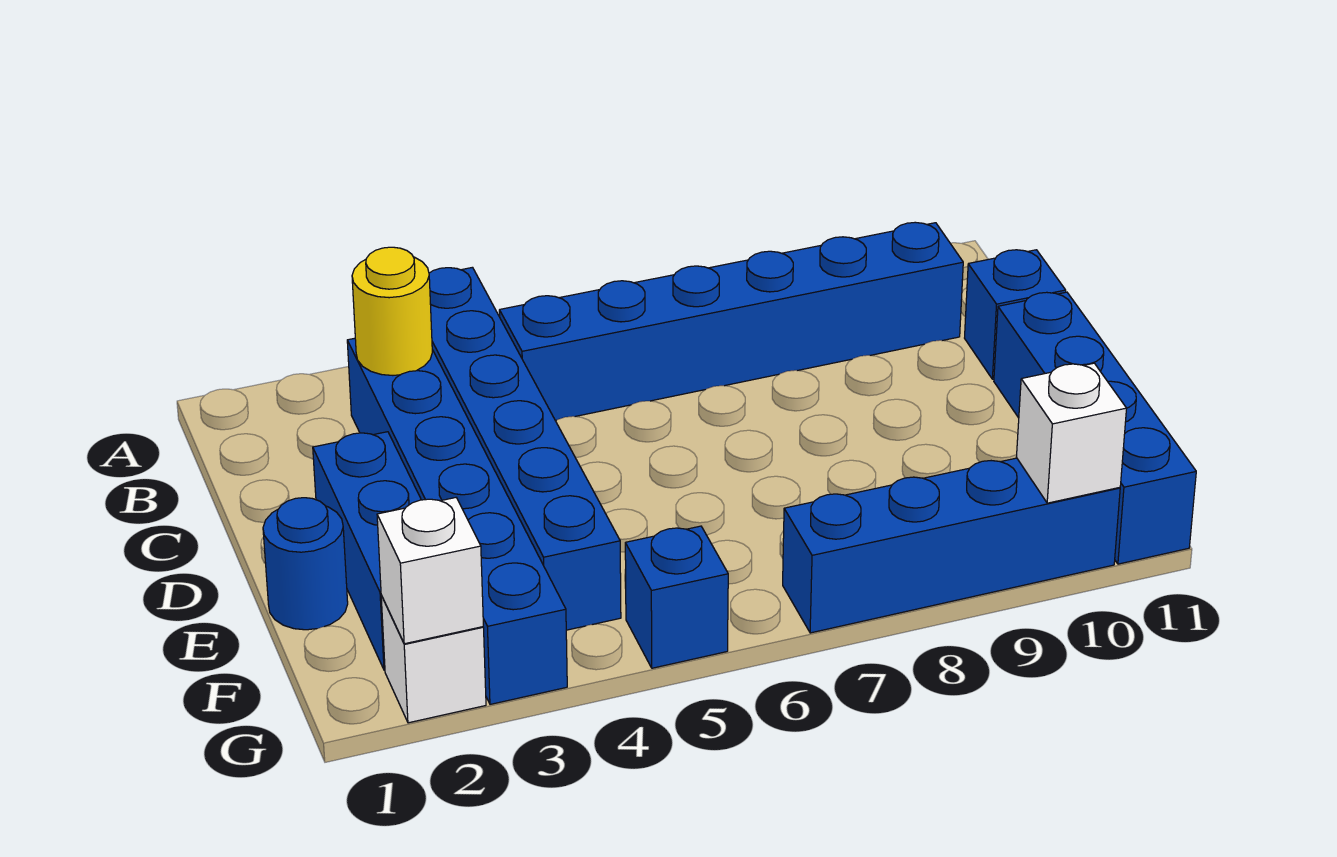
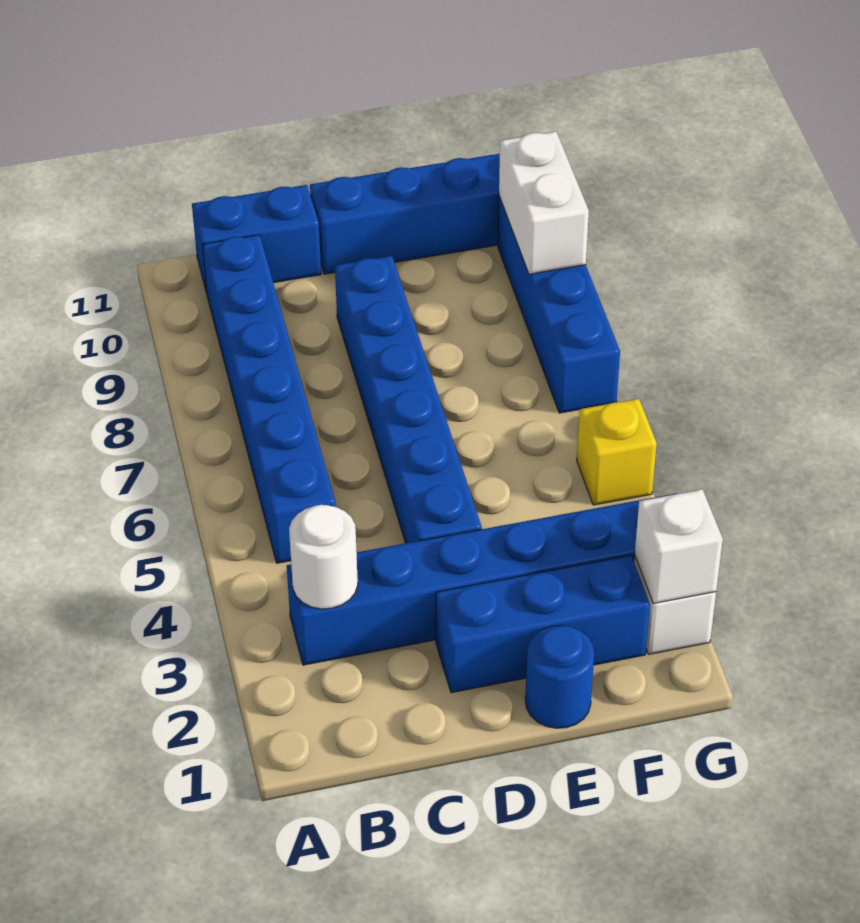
blue 1x6 brick [429,267,621,630] -> blue 1x6 brick turned to [335,256,482,543]
yellow 1x1 round brick [352,247,432,375] -> white 1x1 round brick [289,505,358,609]
blue 1x1 brick [965,250,1066,379] -> blue 1x2 brick [192,185,321,293]
blue 1x1 brick [625,526,728,668] -> yellow 1x1 brick [577,399,657,505]
white 1x1 brick [1017,363,1127,503] -> white 1x2 brick [499,132,589,274]

